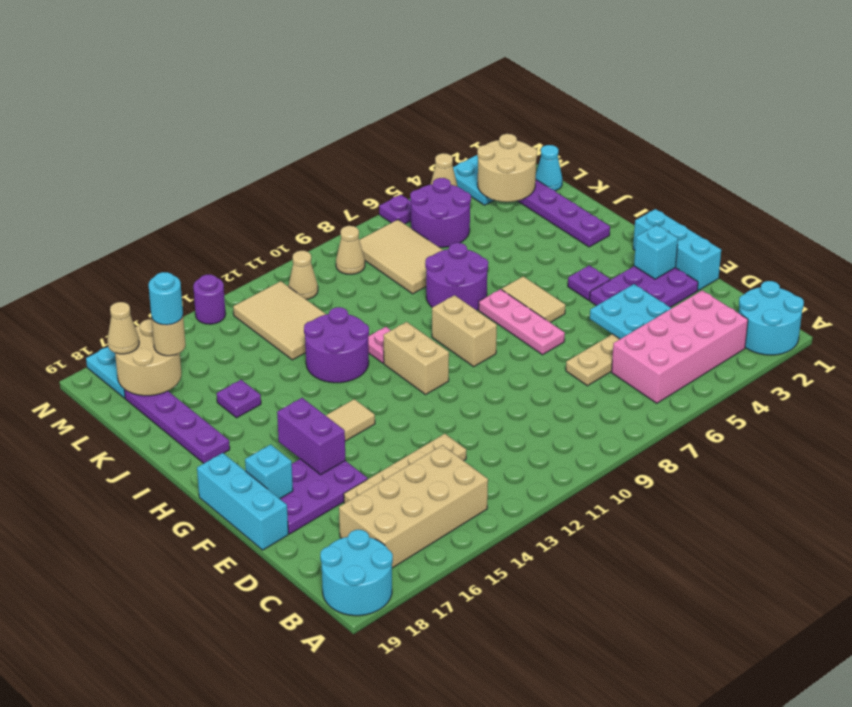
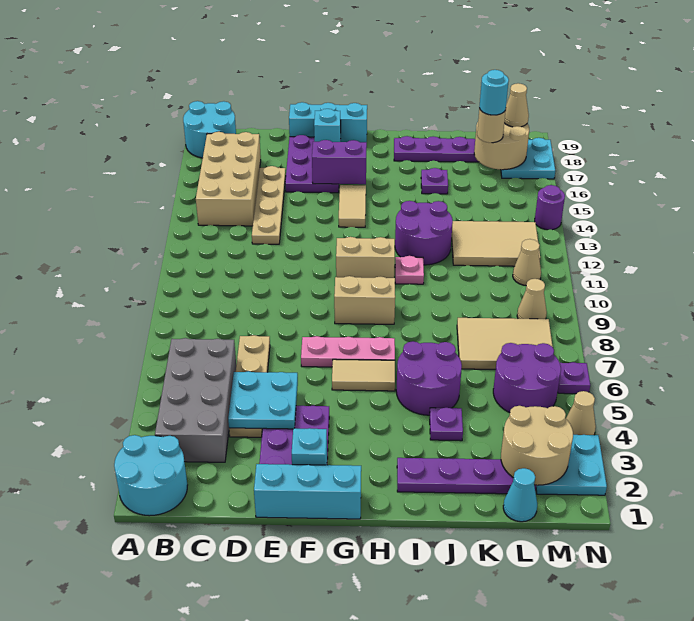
pink 2x4 brick [612,290,748,403] -> grey 2x4 brick [155,338,236,462]
purple 1x1 plate [568,265,610,300] -> purple 1x1 plate moved to [430,408,463,441]
purple 2x2 round brick [425,243,488,310] -> purple 2x2 round brick moved to [396,341,462,415]

